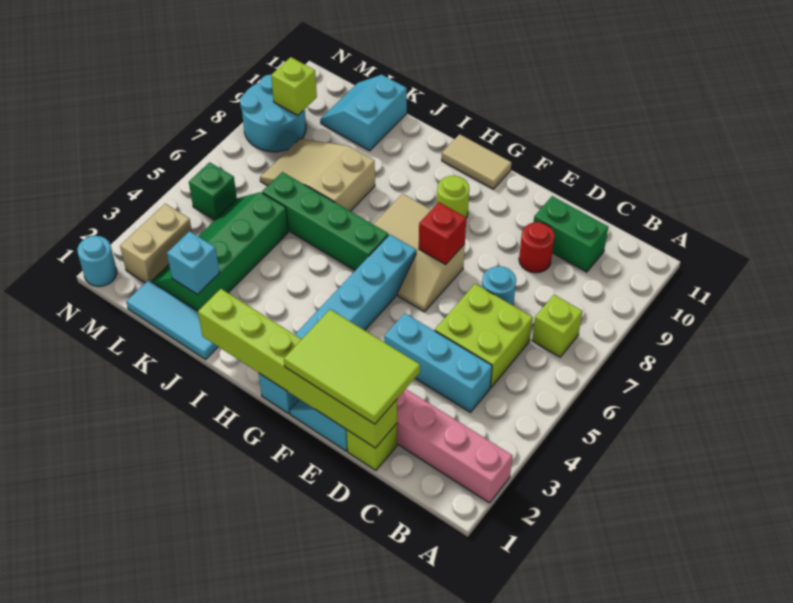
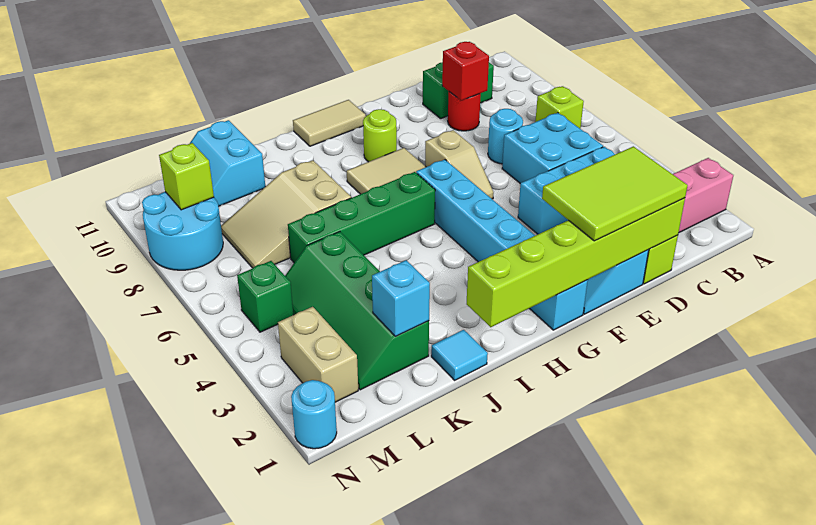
lime 2x2 brick [435,284,533,388] -> cyan 2x2 brick [502,113,603,184]
red 1x1 brick [419,202,466,264] -> red 1x1 brick moved to [442,42,489,101]
cyan 1x3 tile [126,280,218,359] -> cyan 1x1 tile [431,330,488,380]

